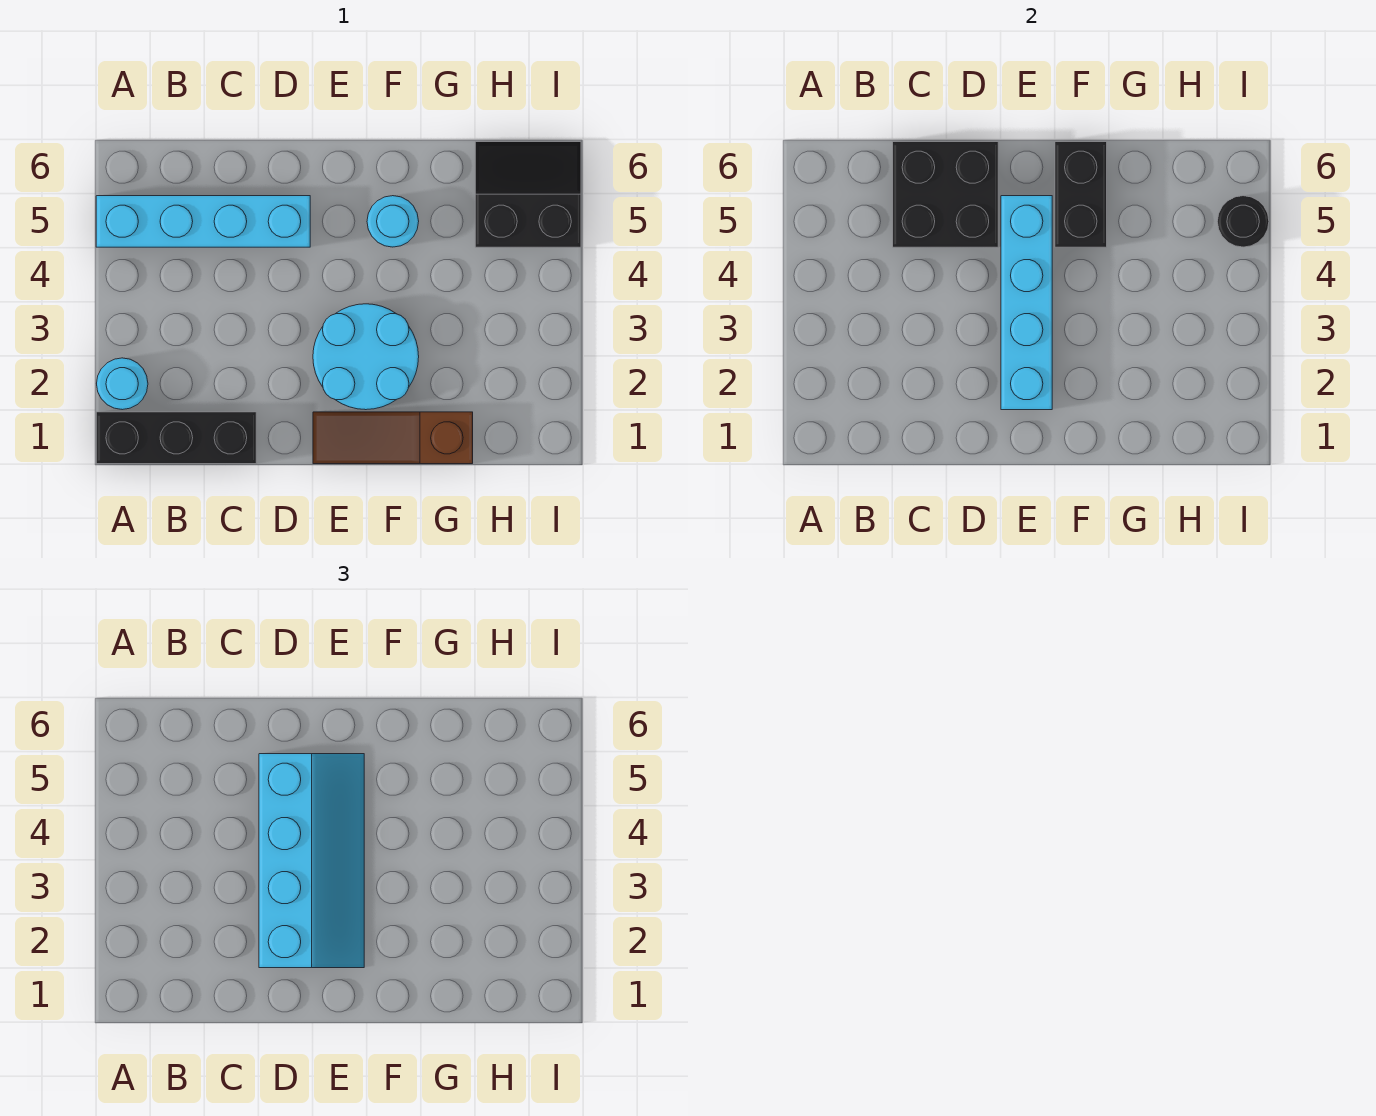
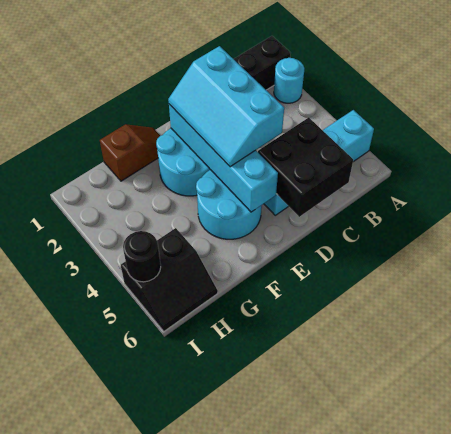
cyan 2x4 slope [259,754,364,968] -> cyan 2x3 slope [168,46,284,167]
brown 1x3 slope [313,412,473,464] -> brown 1x2 slope [100,124,160,181]
cyan 1x1 round brick [367,196,419,247] -> cyan 2x2 round brick [196,170,262,239]
black 1x2 brick [1055,142,1107,247] -> none

